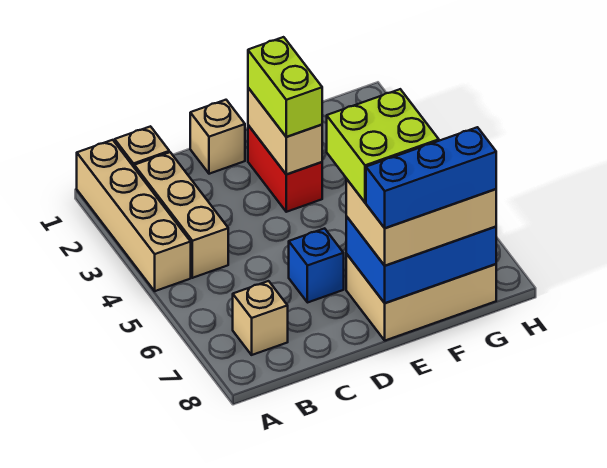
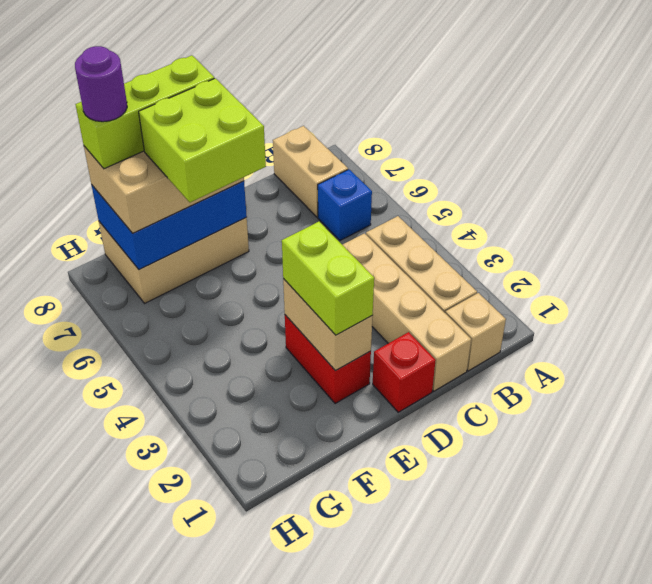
tan 1x4 brick [77,140,191,291] -> tan 1x4 brick moved to [343,233,471,391]
tan 1x1 brick [233,281,288,355] -> tan 1x2 brick [273,126,348,217]
tan 1x1 brick [190,100,245,174] -> red 1x1 brick [373,332,436,412]
blue 1x1 brick [289,228,344,303] -> blue 1x1 brick moved to [318,170,372,241]
blue 1x3 brick [366,127,496,228] -> lime 1x3 brick [76,55,214,169]
none -> purple 1x1 round brick [75,46,127,122]

